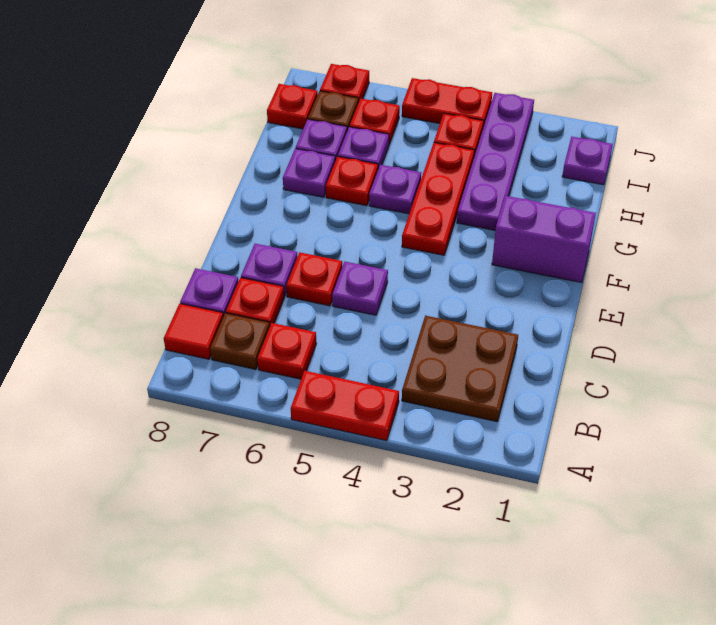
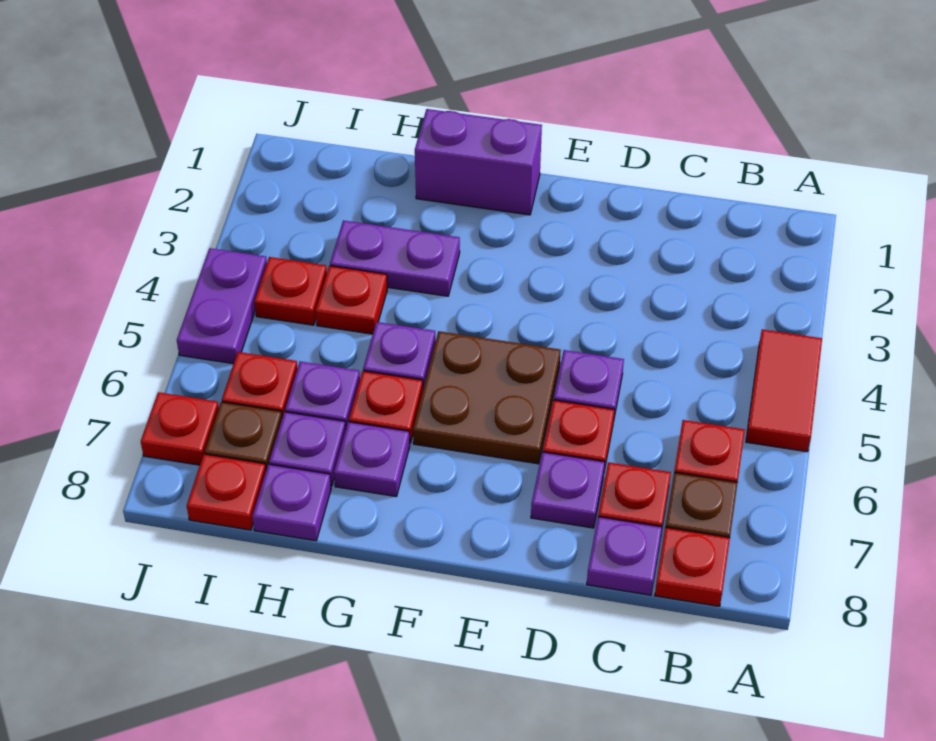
red 1x2 plate [291,371,399,441] -> red 1x2 tile [746,329,822,452]
brown 2x2 plate [402,316,518,422] -> brown 2x2 plate moved to [413,331,561,464]
red 1x1 tile [164,304,223,359] -> red 1x1 plate [655,527,730,606]
purple 1x2 brick [492,196,596,283] -> purple 1x2 brick turned to [415,109,542,215]
red 1x3 plate [402,143,474,255] -> red 1x1 plate [315,266,387,334]
purple 1x4 plate [457,93,534,230] -> purple 1x2 plate [330,221,460,296]
purple 1x1 plate [562,137,613,185] -> purple 1x1 plate moved to [252,464,331,541]
red 1x2 plate [402,78,492,128] -> purple 1x2 plate [177,248,267,364]

